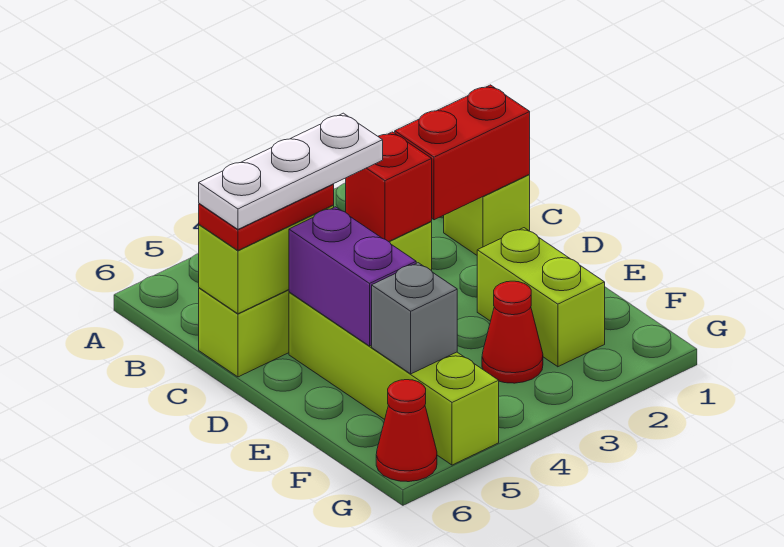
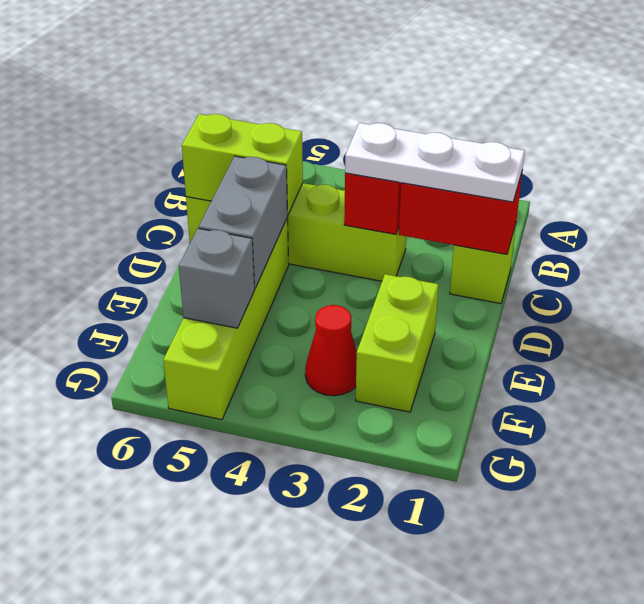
white 1x3 plate [199,113,383,229] -> white 1x3 plate moved to [345,123,525,202]
red 1x2 plate [199,184,334,250] -> none
purple 1x2 brick [289,207,416,346] -> grey 1x2 brick [199,156,287,288]
red 1x1 cone [376,380,437,482] -> none

